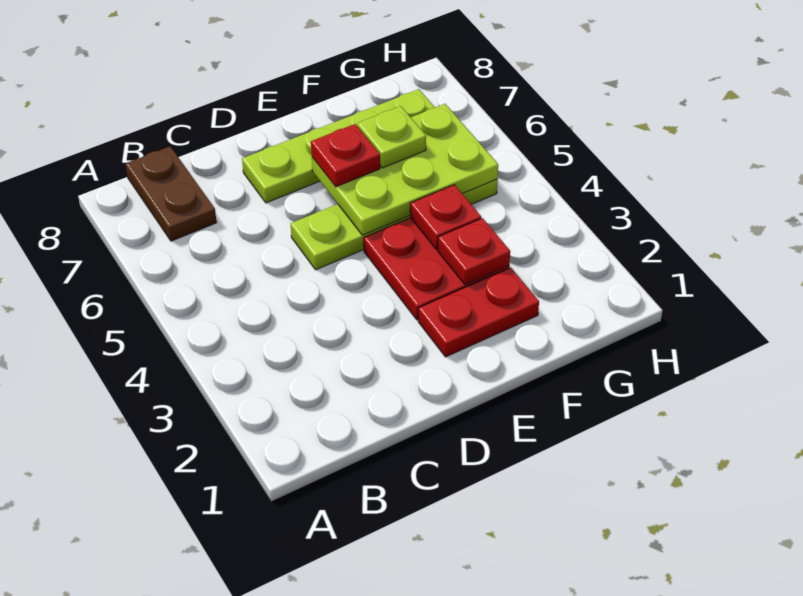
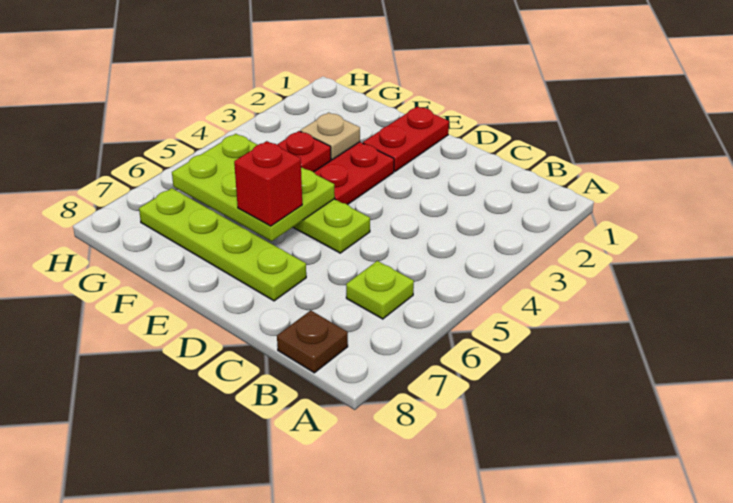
brown 1x2 plate [126,146,217,241] -> brown 1x1 plate [277,310,348,373]
red 1x2 plate [418,268,539,357] -> red 1x2 plate turned to [363,107,449,171]
red 1x1 plate [311,124,380,187] -> red 1x1 brick [234,141,302,226]
red 1x1 plate [438,218,510,284] -> tan 1x1 plate [300,112,360,160]
lime 1x1 plate [357,106,426,168] -> lime 1x1 plate moved to [346,261,414,319]

